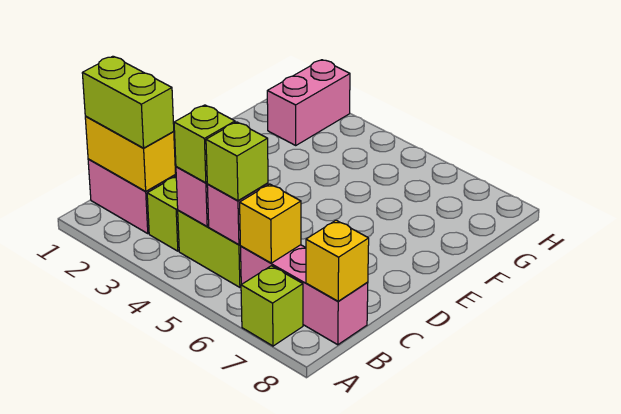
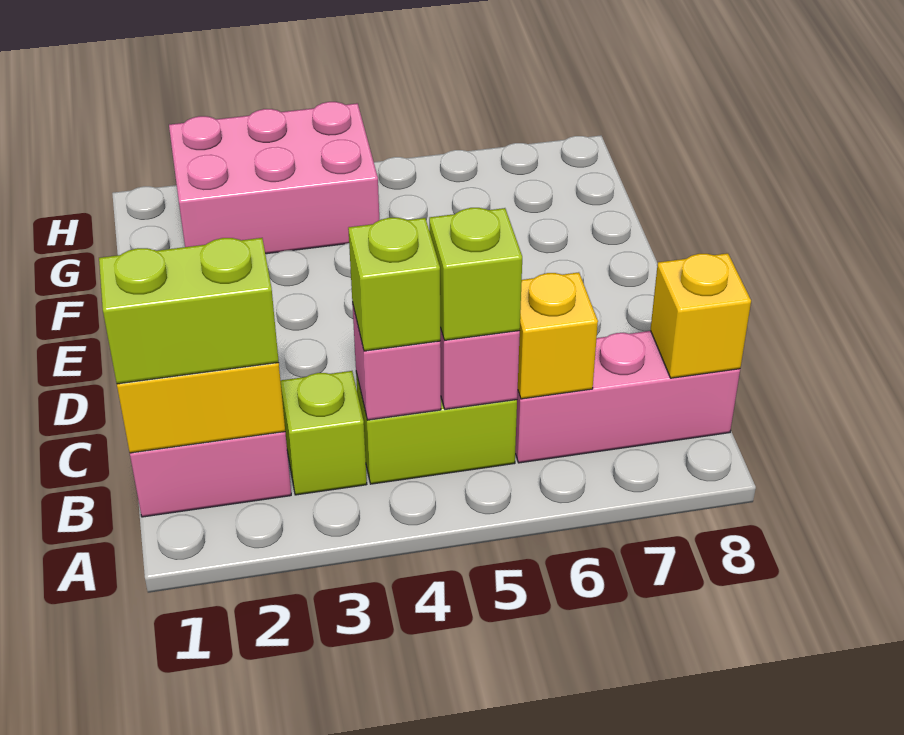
lime 1x1 brick [241,266,303,346] -> none
pink 1x2 brick [267,60,350,145] -> pink 2x3 brick [169,102,379,254]

